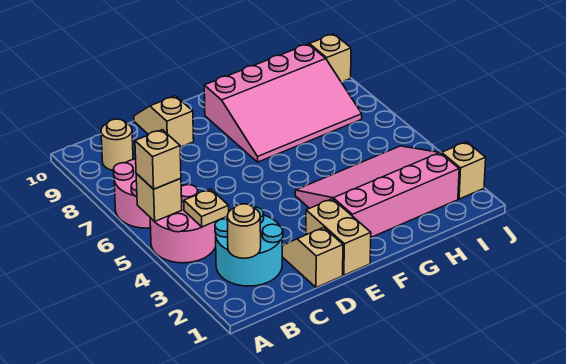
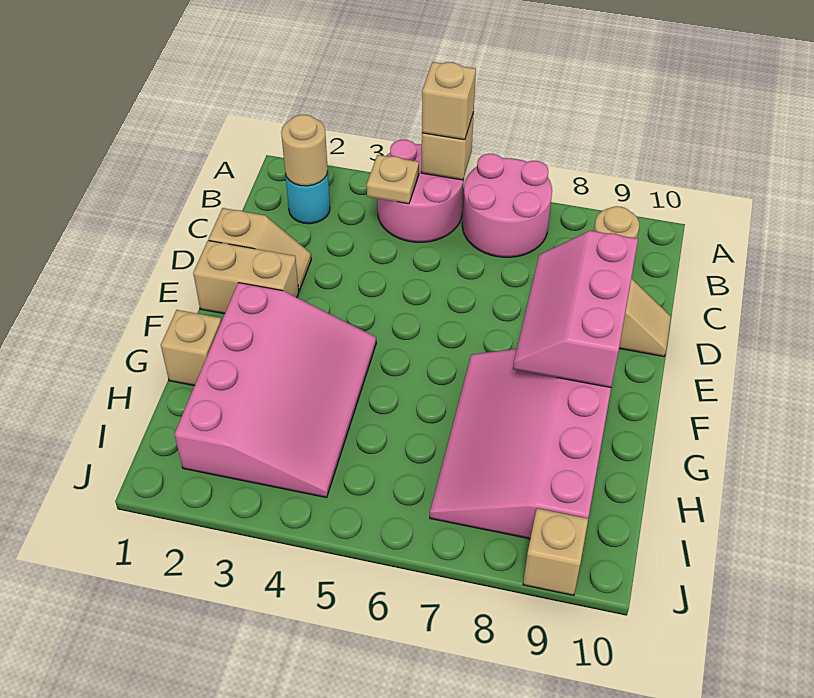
cyan 2x2 round brick [215,207,283,286] -> cyan 1x1 round brick [285,172,330,224]
none -> pink 2x3 slope [513,231,638,387]
tan 1x1 brick [442,142,486,199] -> tan 1x1 brick moved to [161,310,221,386]

